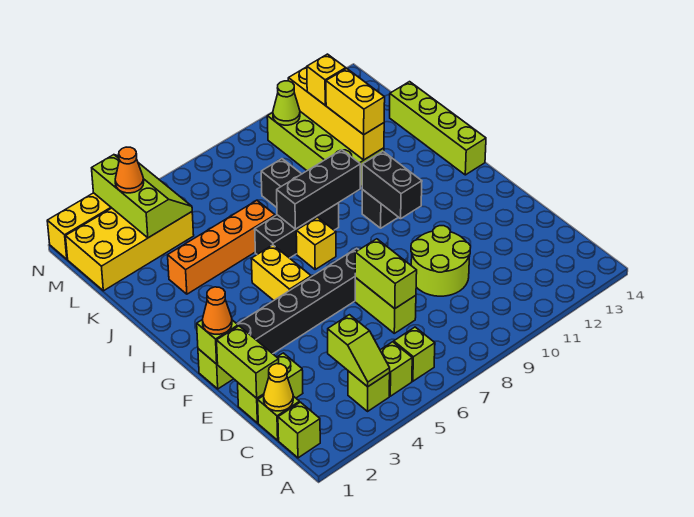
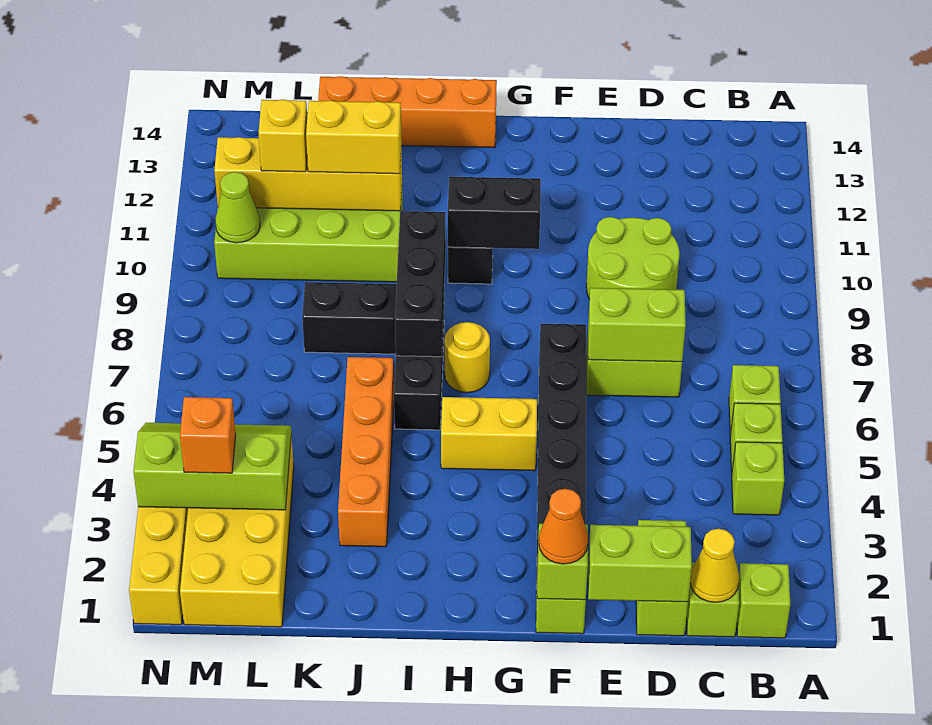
lime 1x2 slope [328,315,390,387] -> none
yellow 1x1 brick [296,217,336,269] -> yellow 1x1 round brick [444,322,490,393]
lime 1x4 brick [390,82,486,175] -> orange 1x4 brick [318,76,497,147]
orange 1x1 cone [115,147,144,193] -> orange 1x1 brick [180,397,236,473]

